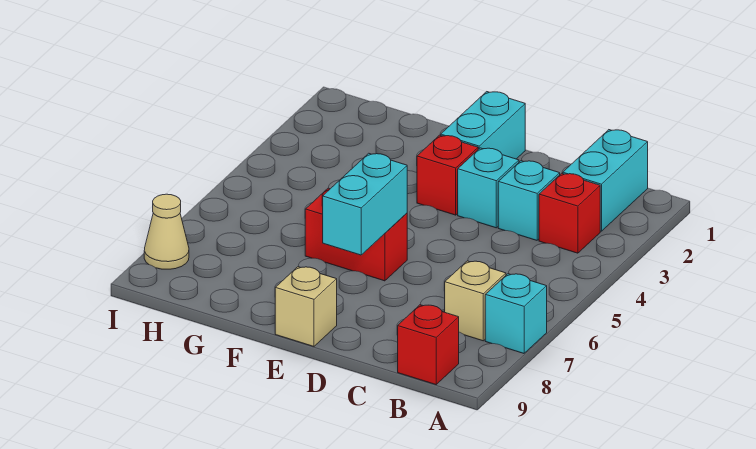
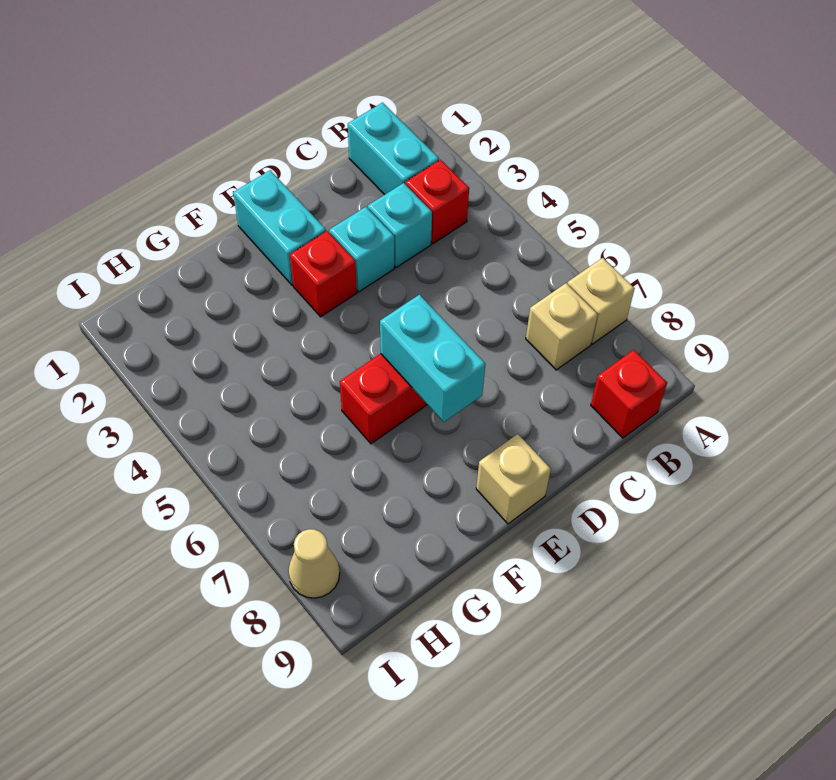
cyan 1x1 brick [485,274,547,353] -> tan 1x1 brick [567,258,635,344]

